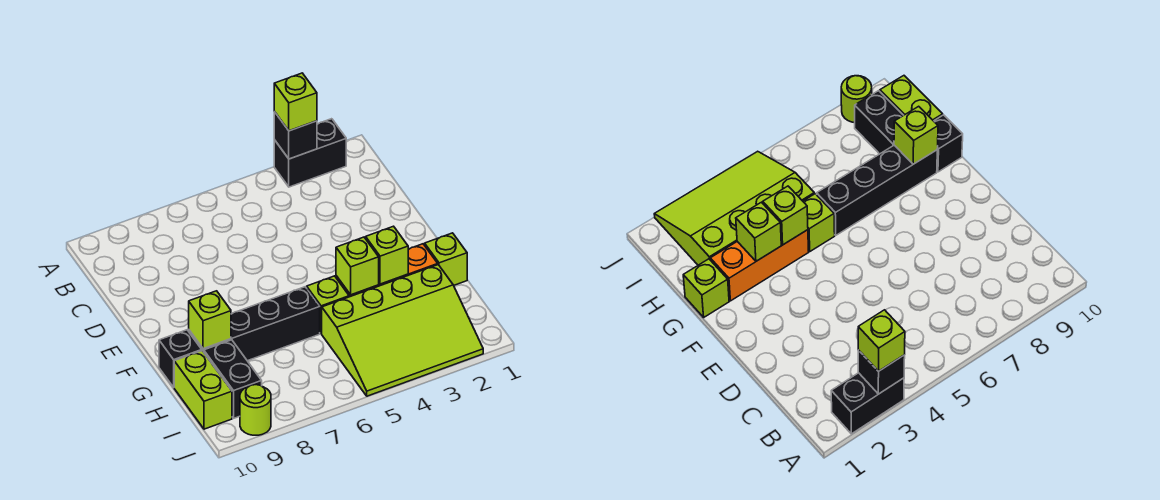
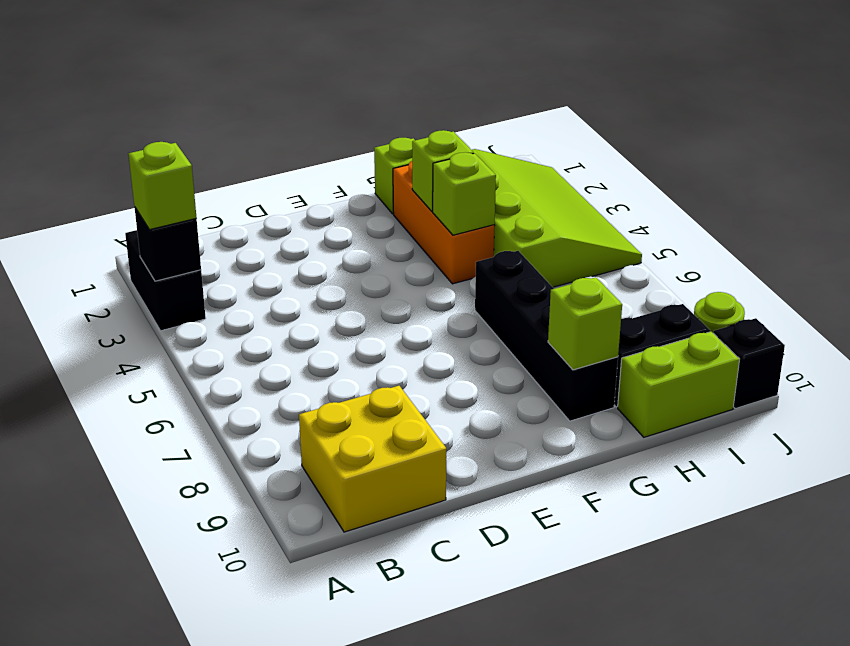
none -> yellow 2x2 brick [299,386,446,532]
lime 1x1 brick [307,276,349,334] -> none
black 1x1 brick [159,330,202,387] -> black 1x1 brick moved to [713,318,785,408]

